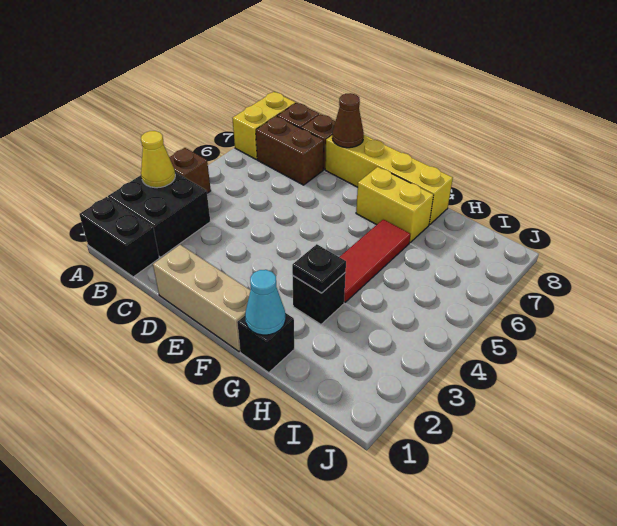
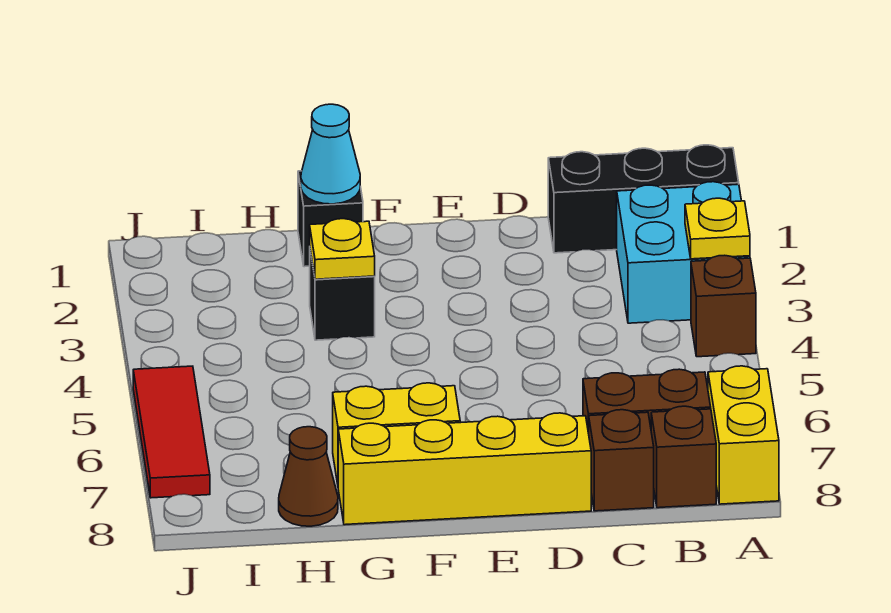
black 1x2 brick [79,197,159,277] -> black 1x3 brick [548,145,739,253]
black 2x2 brick [108,172,210,257] -> cyan 2x2 brick [617,182,750,323]
yellow 1x1 cone [141,131,175,188] -> yellow 1x1 plate [685,198,750,259]
tan 1x3 brick [153,245,250,352] -> none
brown 1x1 cone [332,93,364,148] -> brown 1x1 cone moved to [279,427,338,526]
black 1x1 plate [292,244,346,293] -> yellow 1x1 plate [310,219,375,279]
red 1x3 tile [340,219,410,302] -> red 1x3 tile moved to [133,366,210,498]

